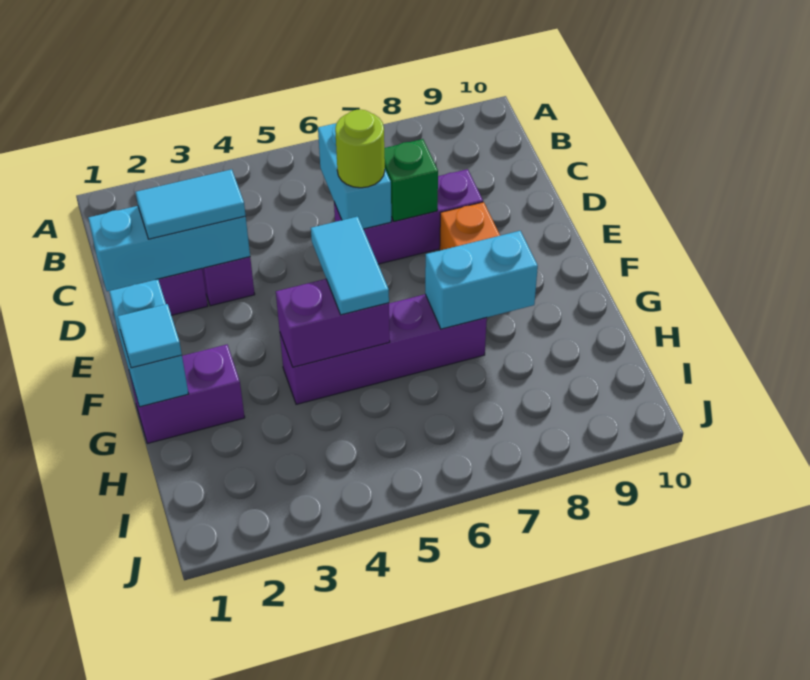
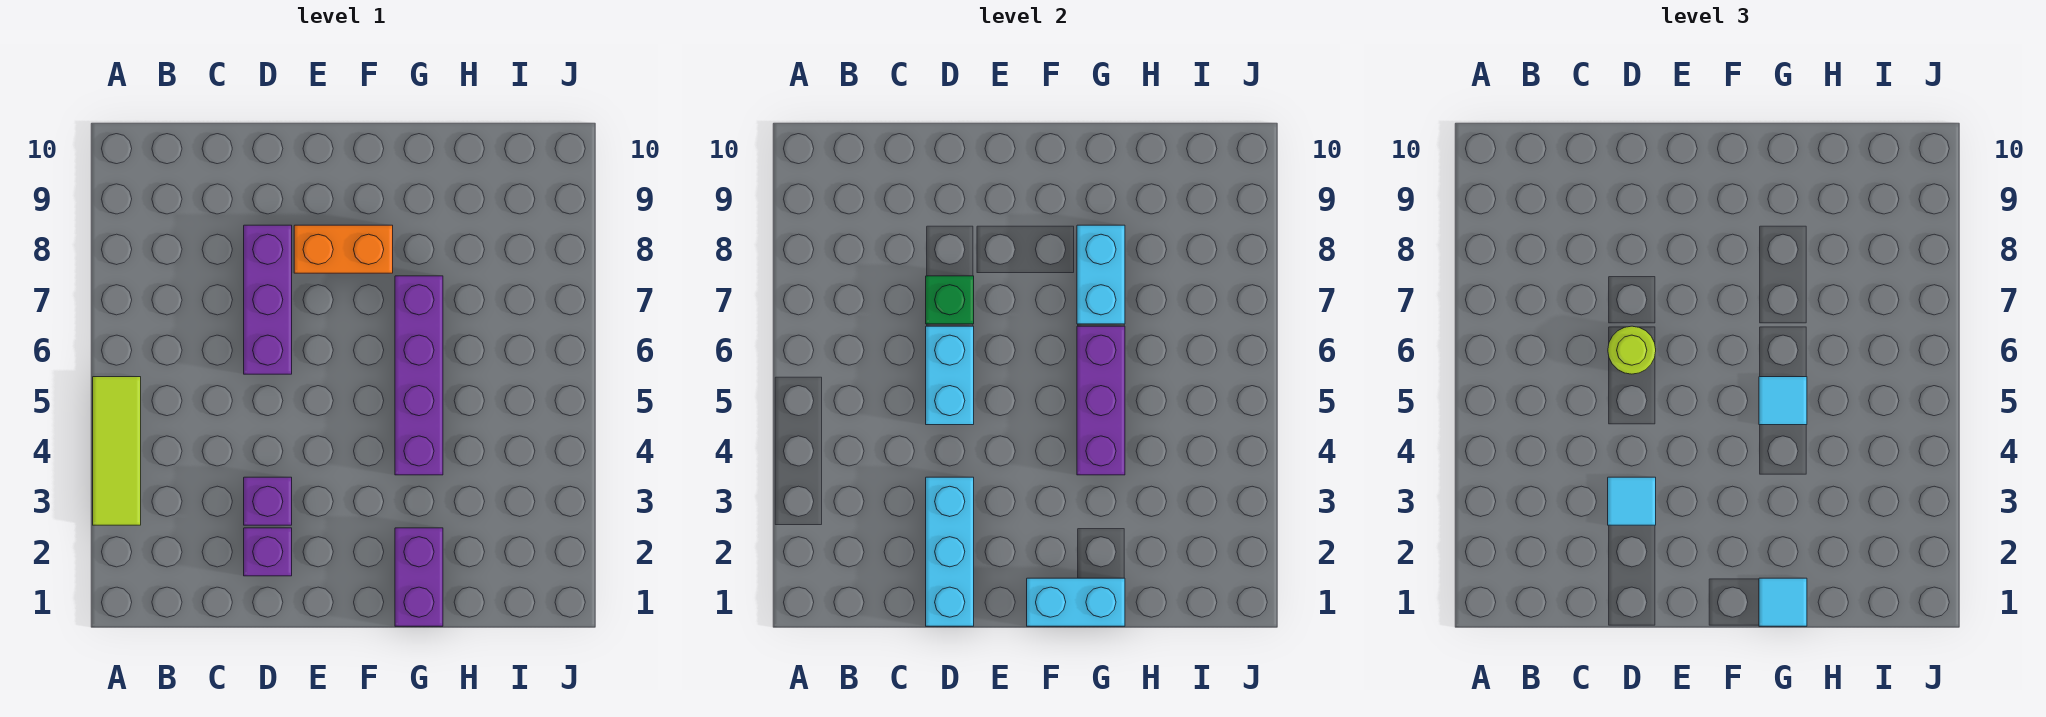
none -> lime 1x3 tile [93,377,141,525]
cyan 1x2 brick [318,123,391,229] -> cyan 1x2 brick turned to [926,326,974,425]
cyan 1x2 tile [136,169,246,239] -> cyan 1x1 tile [1608,477,1656,525]
cyan 1x2 tile [311,217,389,315] -> cyan 1x1 tile [1759,377,1807,425]
purple 1x2 brick [276,279,390,367] -> purple 1x3 brick [1077,326,1125,475]

